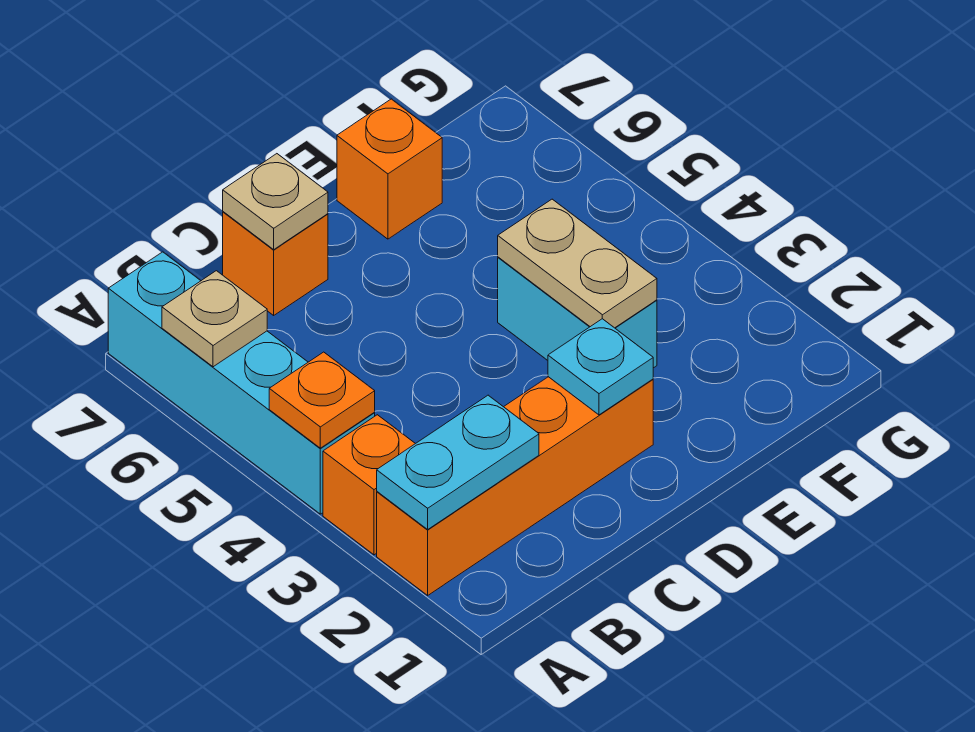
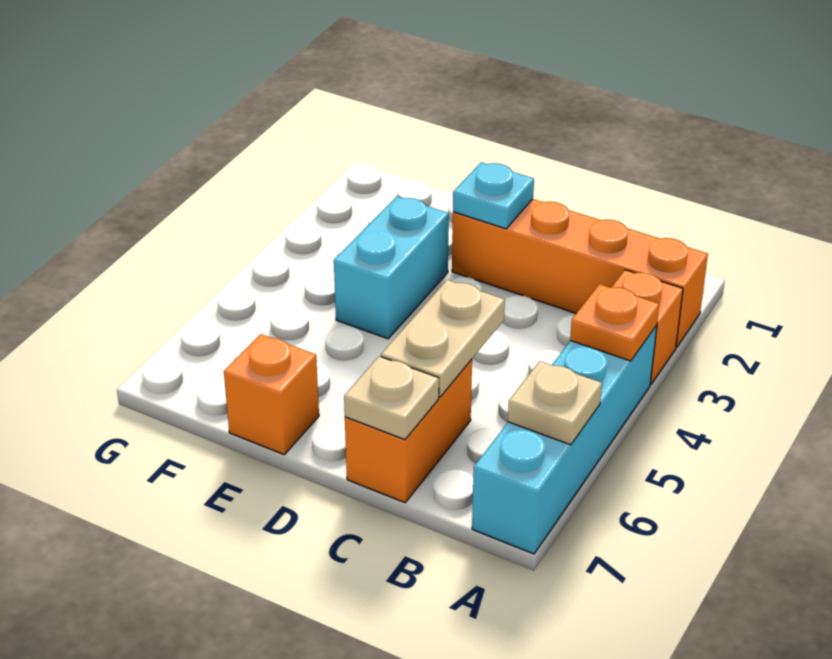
cyan 1x2 plate [377,395,539,529] -> none
orange 1x1 brick [223,212,328,315] -> orange 1x2 brick [345,359,472,503]
tan 1x2 plate [498,199,657,328] -> tan 1x2 plate moved to [381,280,505,397]

